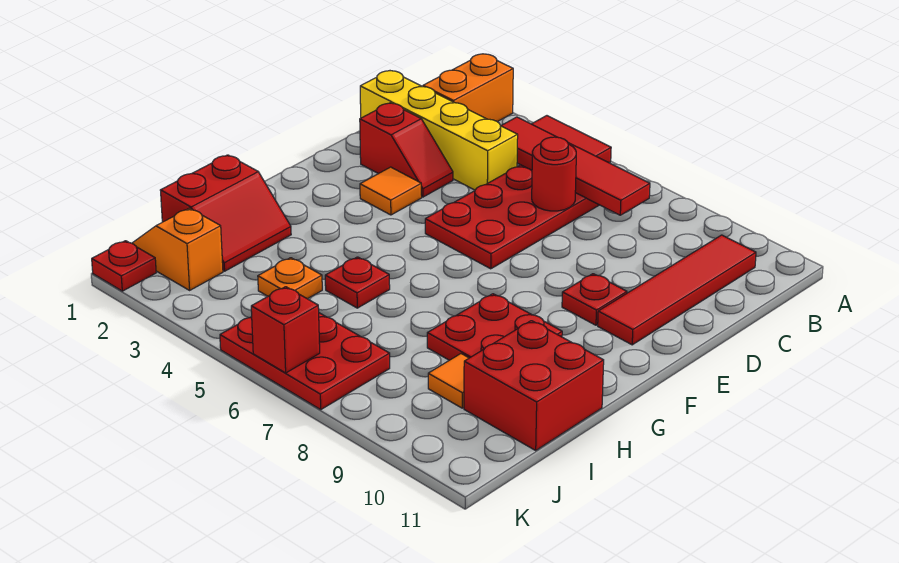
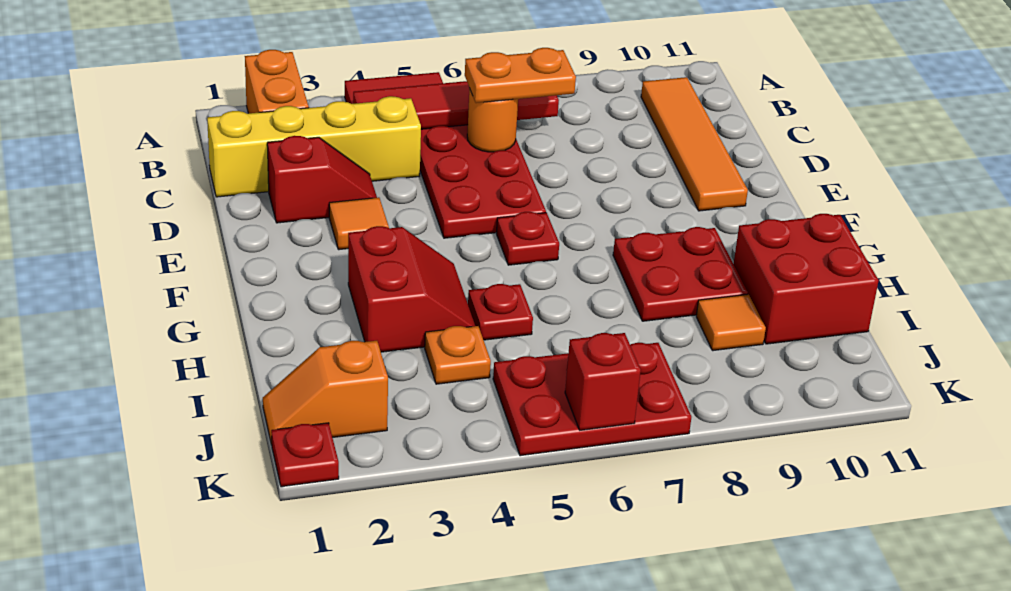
red 1x4 tile [598,235,756,345] -> orange 1x4 tile [641,77,748,211]
red 1x1 round brick [532,137,576,211] -> orange 1x1 round brick [467,88,518,152]
none -> orange 1x2 plate [465,48,576,103]
red 1x1 plate [562,274,627,325] -> red 1x1 plate moved to [496,212,559,265]
red 2x2 slope [160,155,291,271] -> red 2x2 slope moved to [348,226,475,352]

